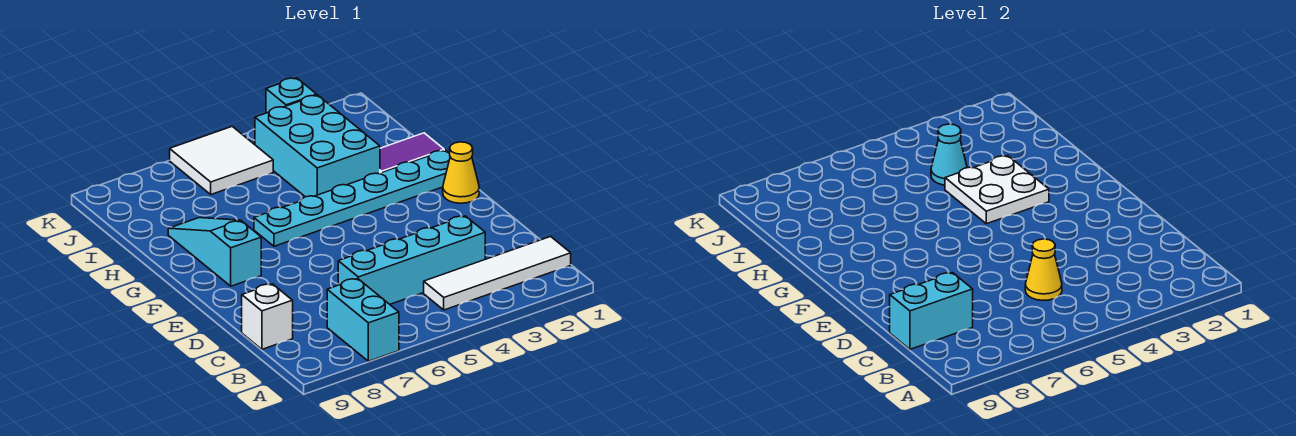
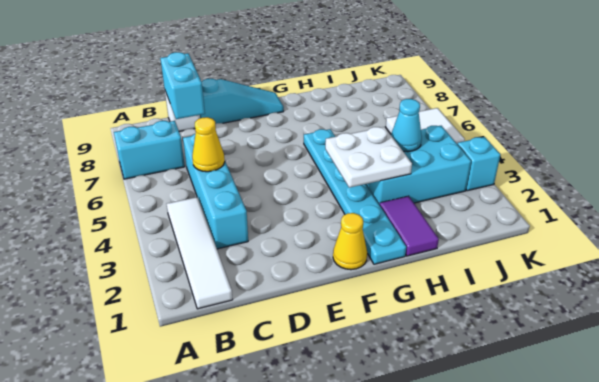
cyan 1x3 slope [168,218,261,286] -> cyan 1x3 slope moved to [200,79,284,124]

